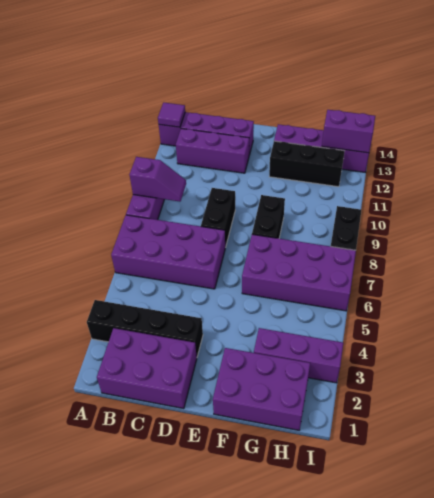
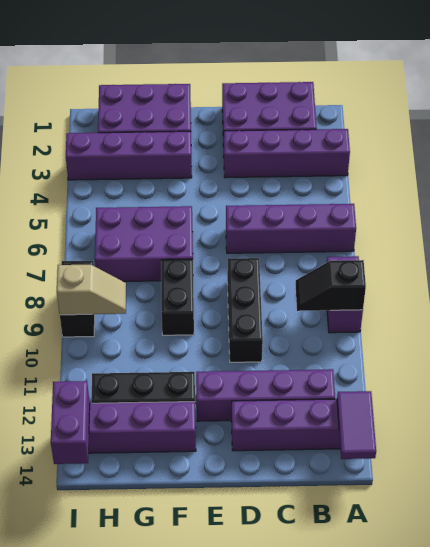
black 1x4 brick [87,300,203,356] -> purple 1x4 brick [224,129,350,178]
purple 2x4 brick [111,215,225,289] -> purple 1x4 brick [226,204,356,253]
purple 1x2 slope [130,157,186,202] -> black 1x2 slope [295,260,366,311]
purple 1x1 tile [158,103,185,127] -> purple 1x2 tile [337,391,376,459]
purple 1x3 brick [176,129,249,173] -> purple 1x4 brick [196,369,335,421]
black 1x2 brick [201,188,235,247] -> black 1x3 brick [227,258,263,362]
purple 2x4 brick [242,234,356,311] -> purple 2x3 brick [95,206,193,281]
purple 1x3 brick [254,328,343,383] -> purple 1x4 brick [66,131,192,180]
none -> tan 1x2 slope [57,265,126,315]
purple 1x2 brick [322,110,375,153] -> purple 1x2 brick turned to [51,381,90,464]

